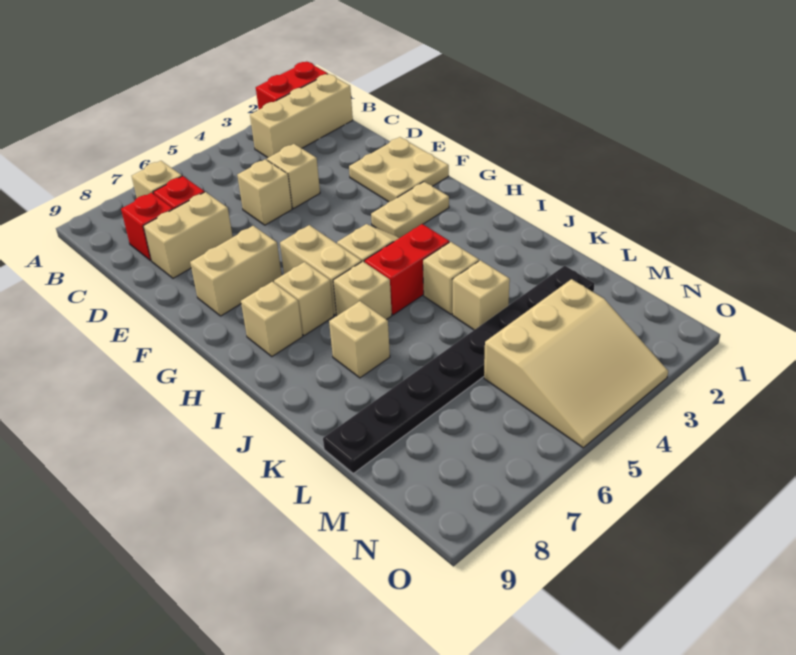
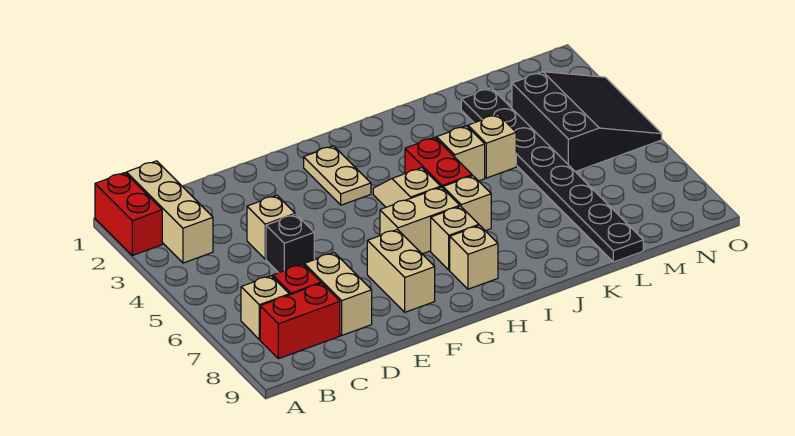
red 1x1 brick [121,193,173,261] -> red 1x2 brick [260,283,340,359]
tan 1x1 brick [237,159,292,225] -> black 1x1 brick [266,214,314,273]
tan 2x2 plate [349,137,449,202] -> none
tan 1x1 brick [329,301,390,378] -> none
tan 3x3 slope [484,279,668,448] -> black 3x3 slope [512,72,662,172]

